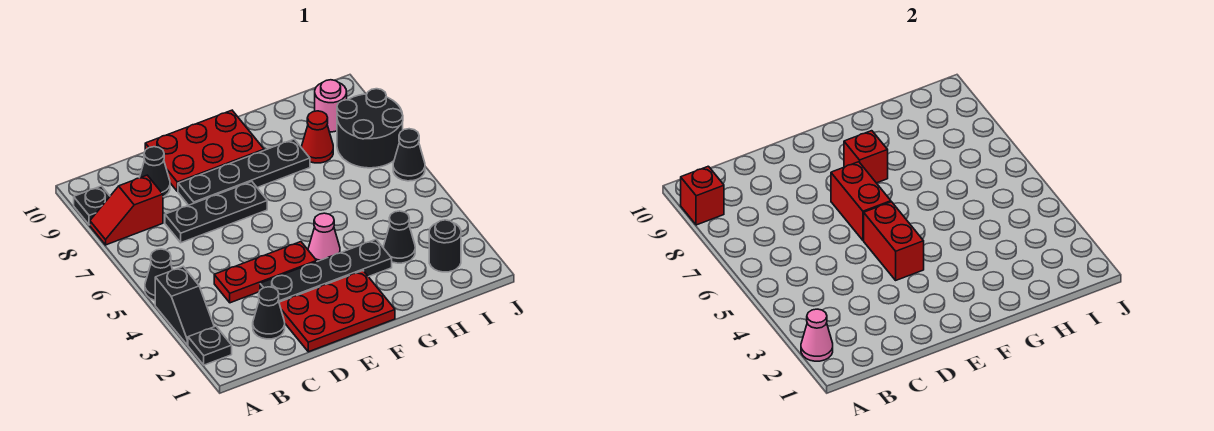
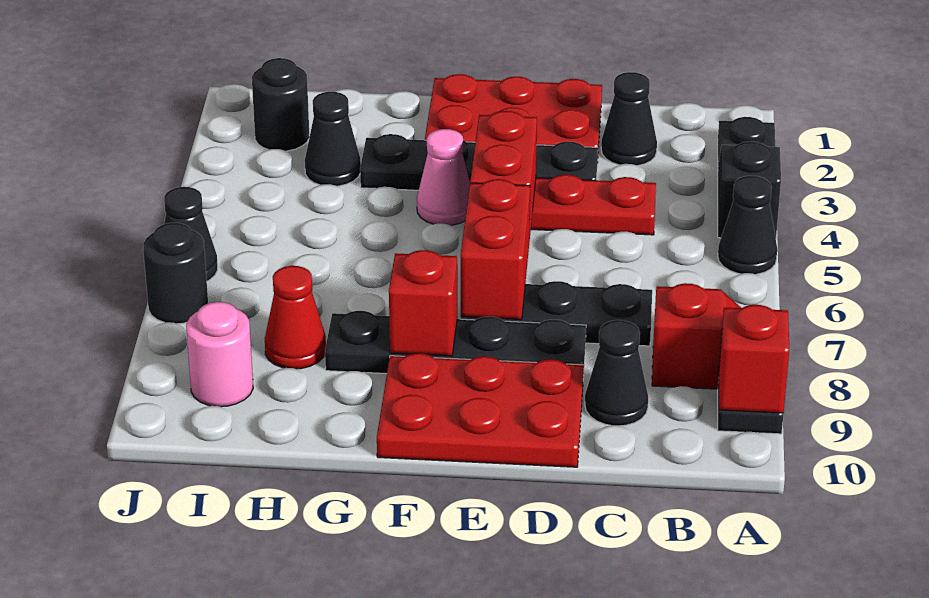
pink 1x1 cone [801,309,833,361] -> none
black 2x2 round brick [337,89,403,168] -> black 1x1 round brick [143,223,208,324]

